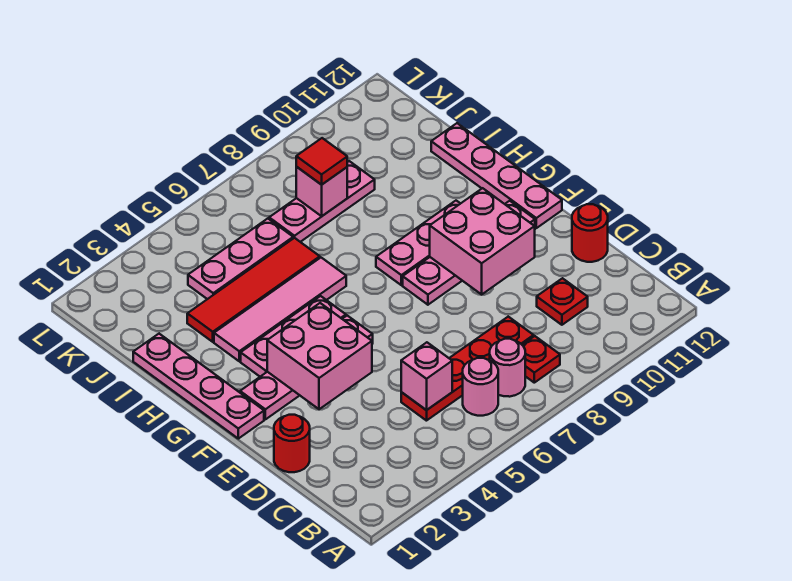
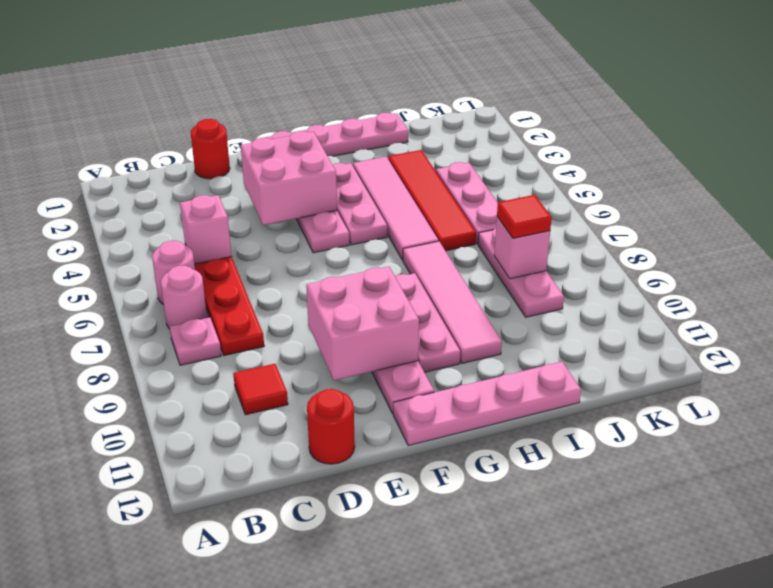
red 1x1 plate [523,336,560,383] -> pink 1x1 plate [170,317,221,365]
red 1x1 plate [537,278,588,325] -> red 1x1 tile [233,364,288,415]
none -> pink 1x4 tile [403,241,502,363]

